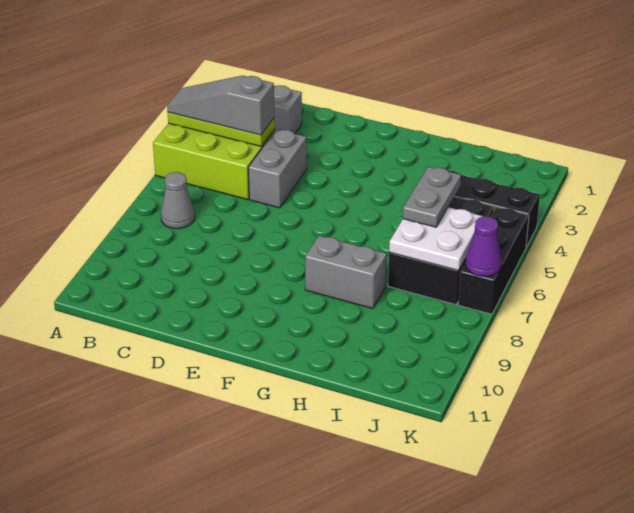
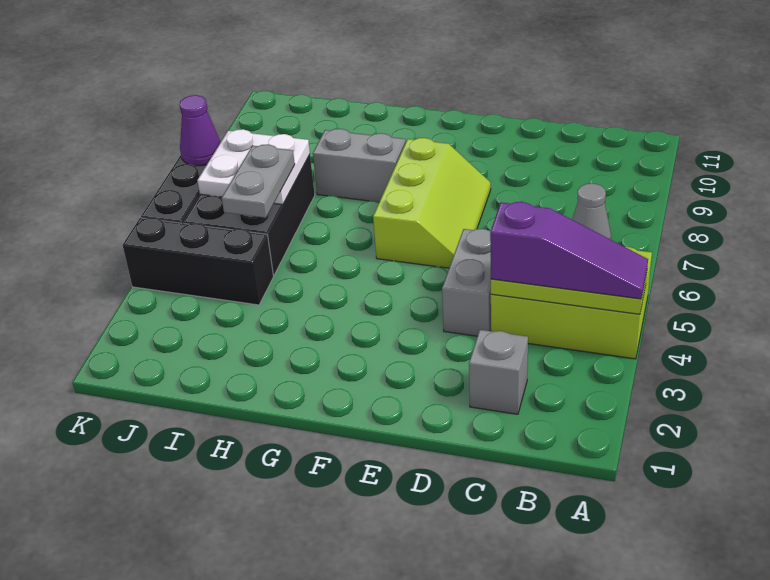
grey 1x3 slope [167,76,274,135] -> purple 1x3 slope [490,202,648,299]
none -> lime 2x3 slope [373,138,491,268]

